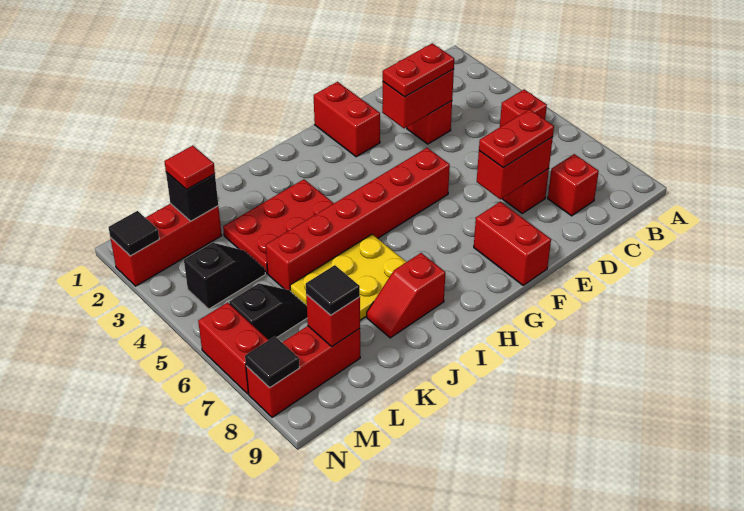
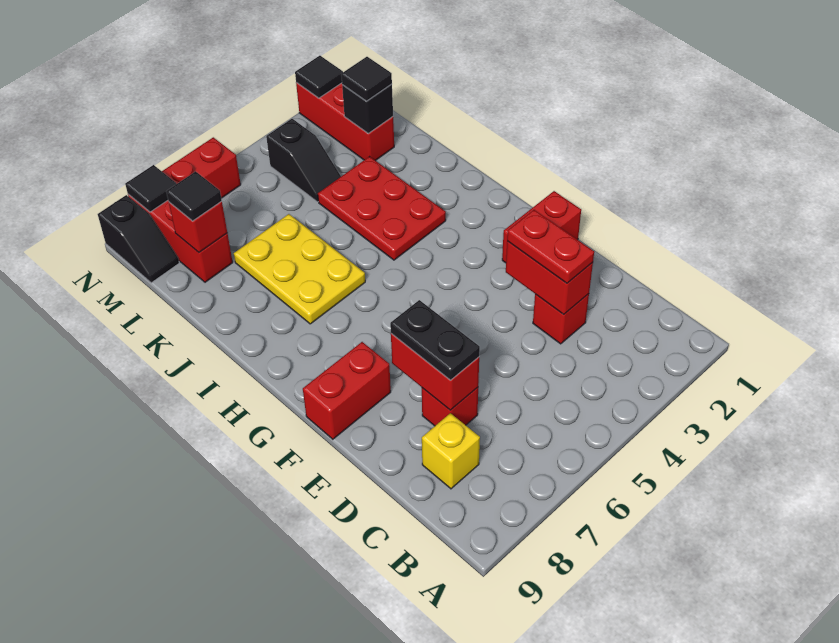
red 1x1 brick [500,90,547,127] -> none
red 1x1 brick [548,154,599,216] -> yellow 1x1 brick [422,413,480,489]
red 1x2 plate [479,109,554,168] -> black 1x2 plate [390,300,480,380]
red 1x6 brick [266,148,450,291] -> none
red 1x2 slope [367,253,445,338] -> none
red 1x1 tile [164,146,215,190] -> black 1x1 tile [341,57,392,101]
black 1x2 slope [229,283,307,340] -> black 1x2 slope moved to [98,195,179,283]

